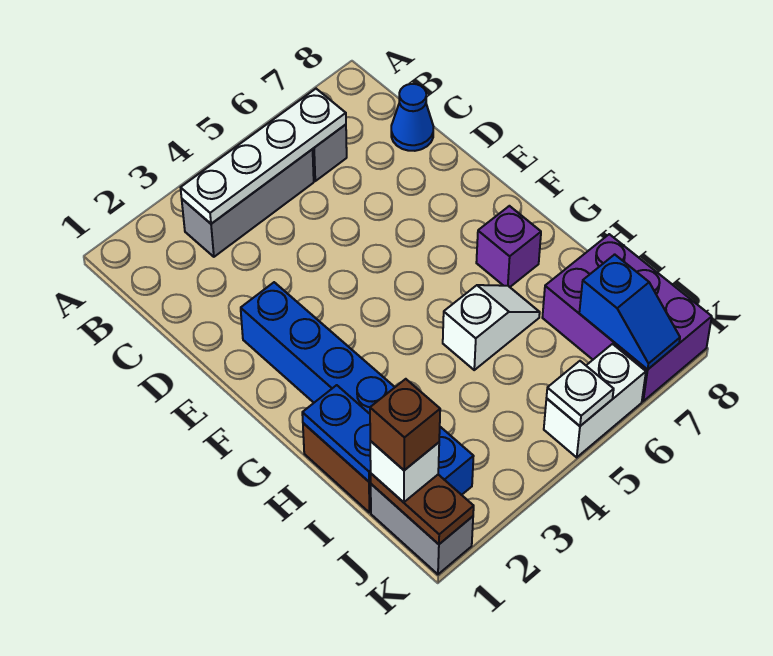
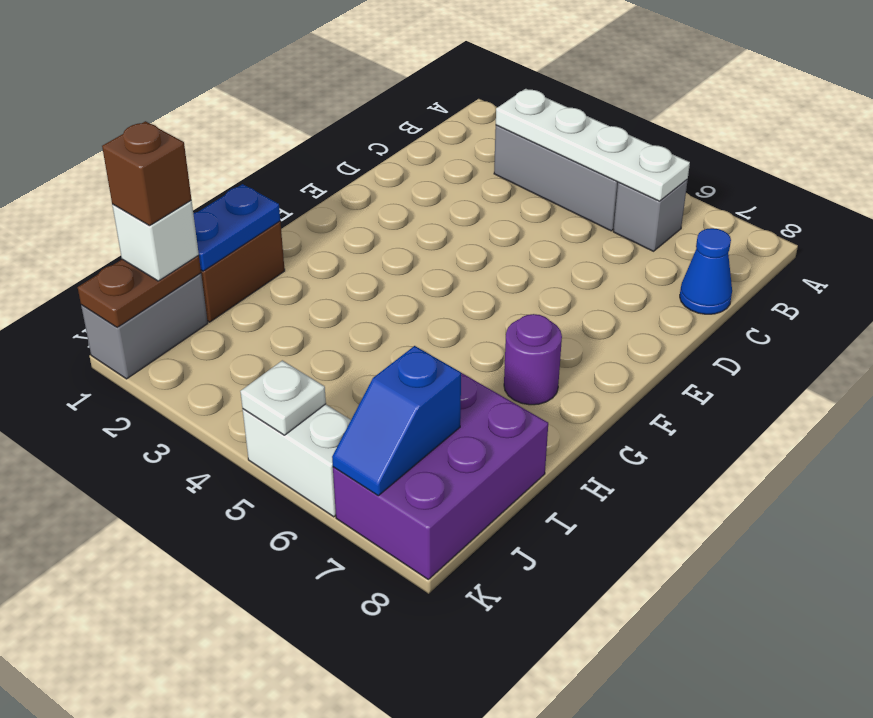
blue 1x6 brick [241,282,474,495] -> none
purple 1x1 brick [476,206,541,287] -> purple 1x1 round brick [504,314,562,405]
white 1x2 slope [443,285,540,370] -> none

